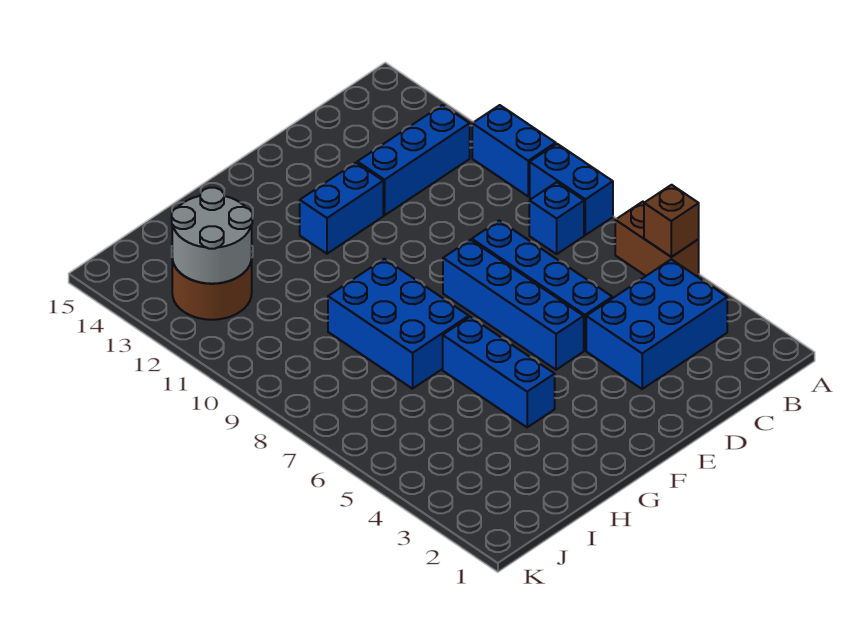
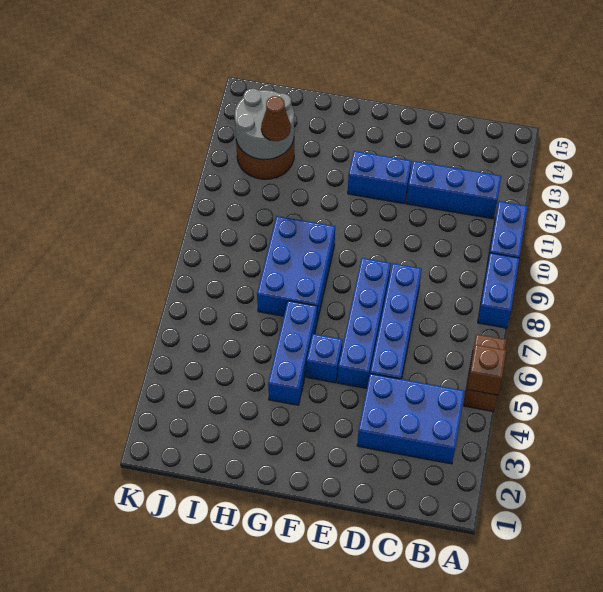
blue 1x1 brick [529,182,584,254] -> blue 1x1 brick moved to [306,334,343,383]
none -> brown 1x1 cone [261,96,291,141]

